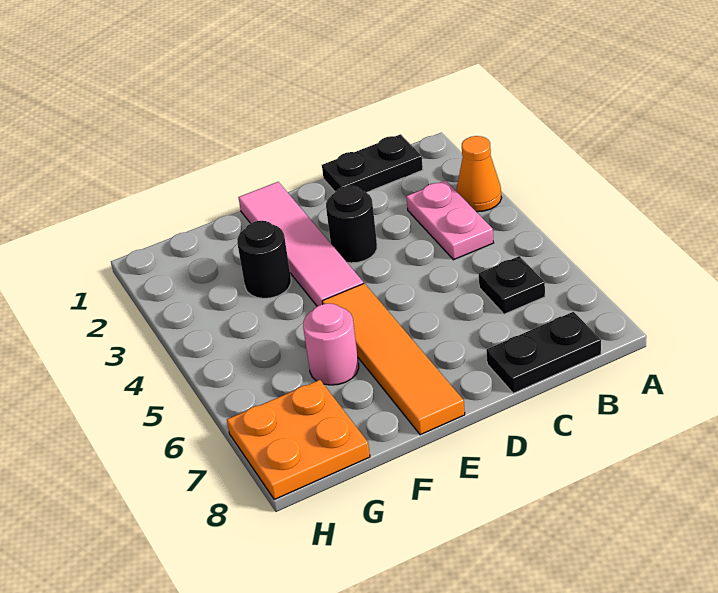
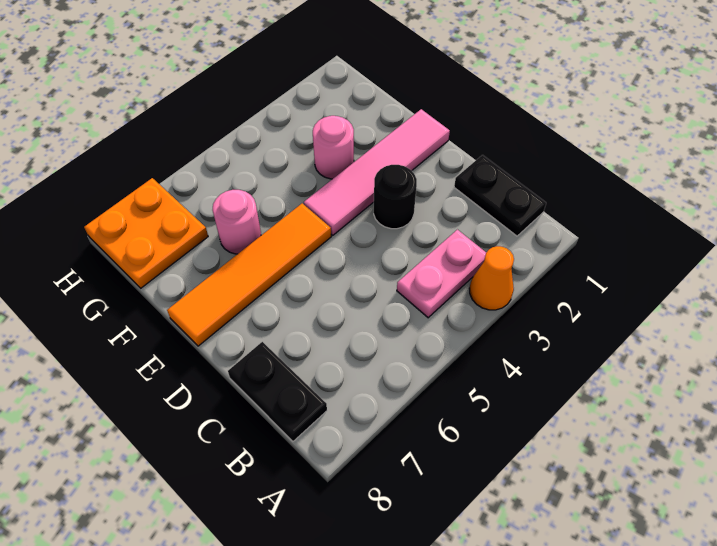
black 1x1 plate [479,256,545,314] -> none
black 1x1 round brick [237,221,291,298] -> pink 1x1 round brick [313,116,354,179]

